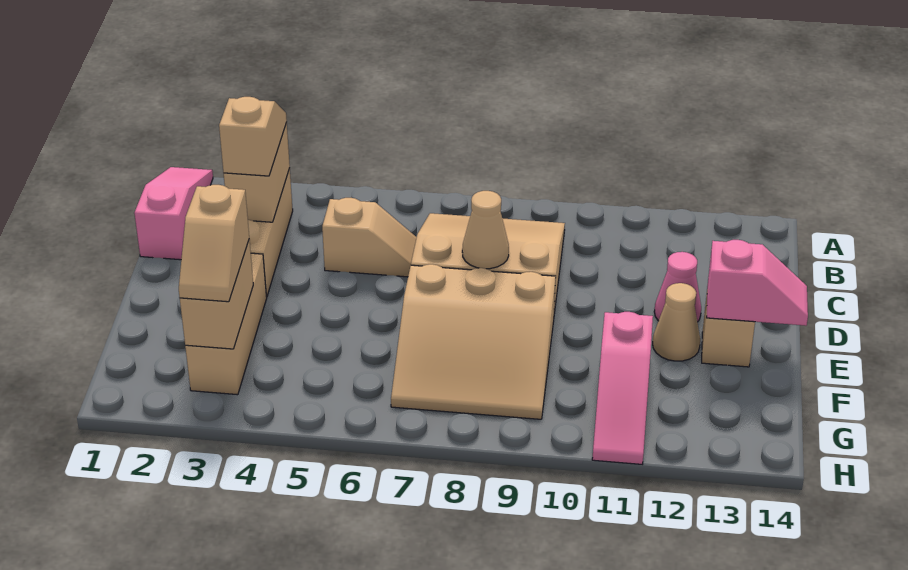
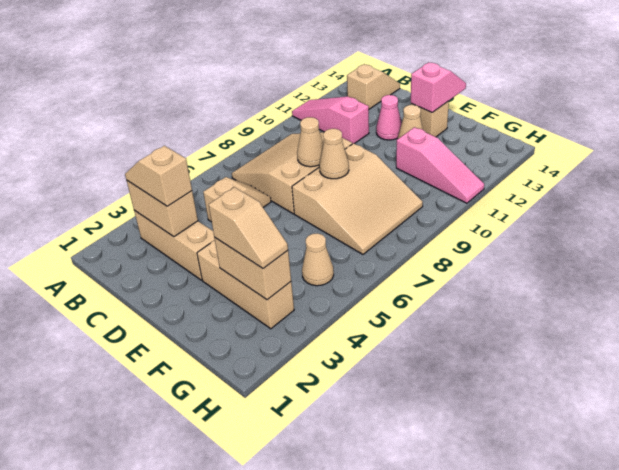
pink 1x3 slope [134,167,213,260] -> pink 1x3 slope moved to [292,96,369,144]
none -> tan 1x2 slope [347,64,400,109]
none -> tan 1x1 cone [319,129,349,179]
none -> tan 1x1 cone [302,233,334,286]

